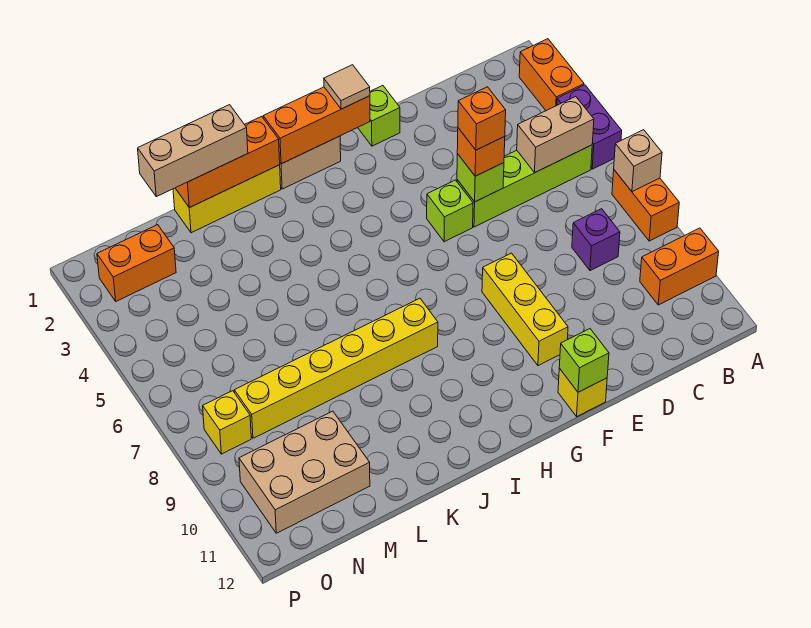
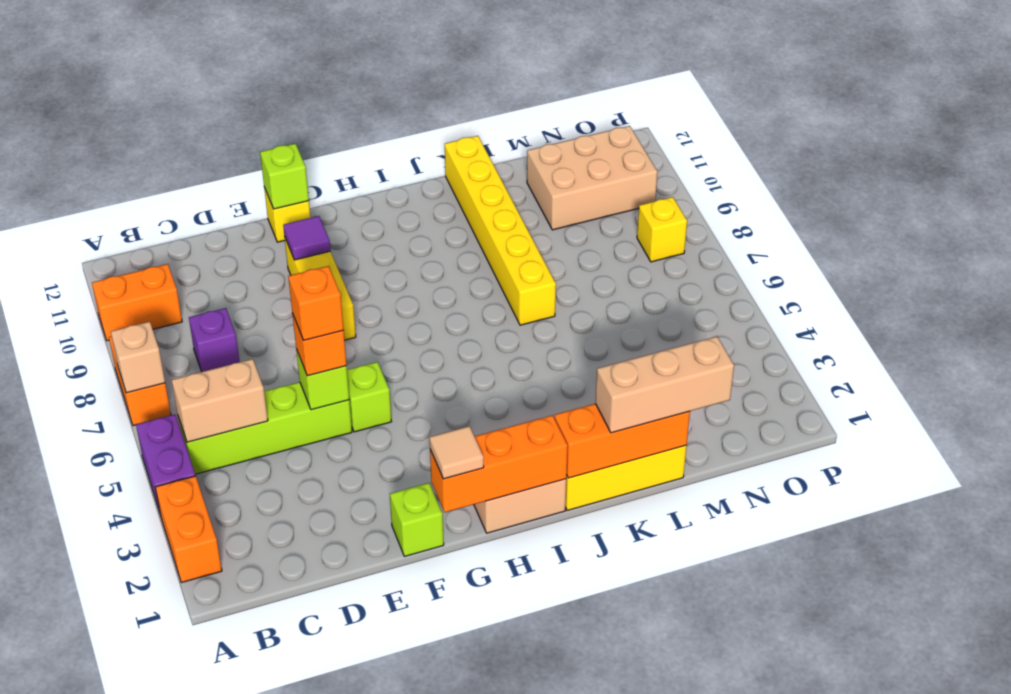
none -> purple 1x1 tile [283,216,330,260]
yellow 1x6 brick [234,298,438,438] -> yellow 1x6 brick turned to [445,136,556,325]
orange 1x2 brick [97,225,176,301] -> none

